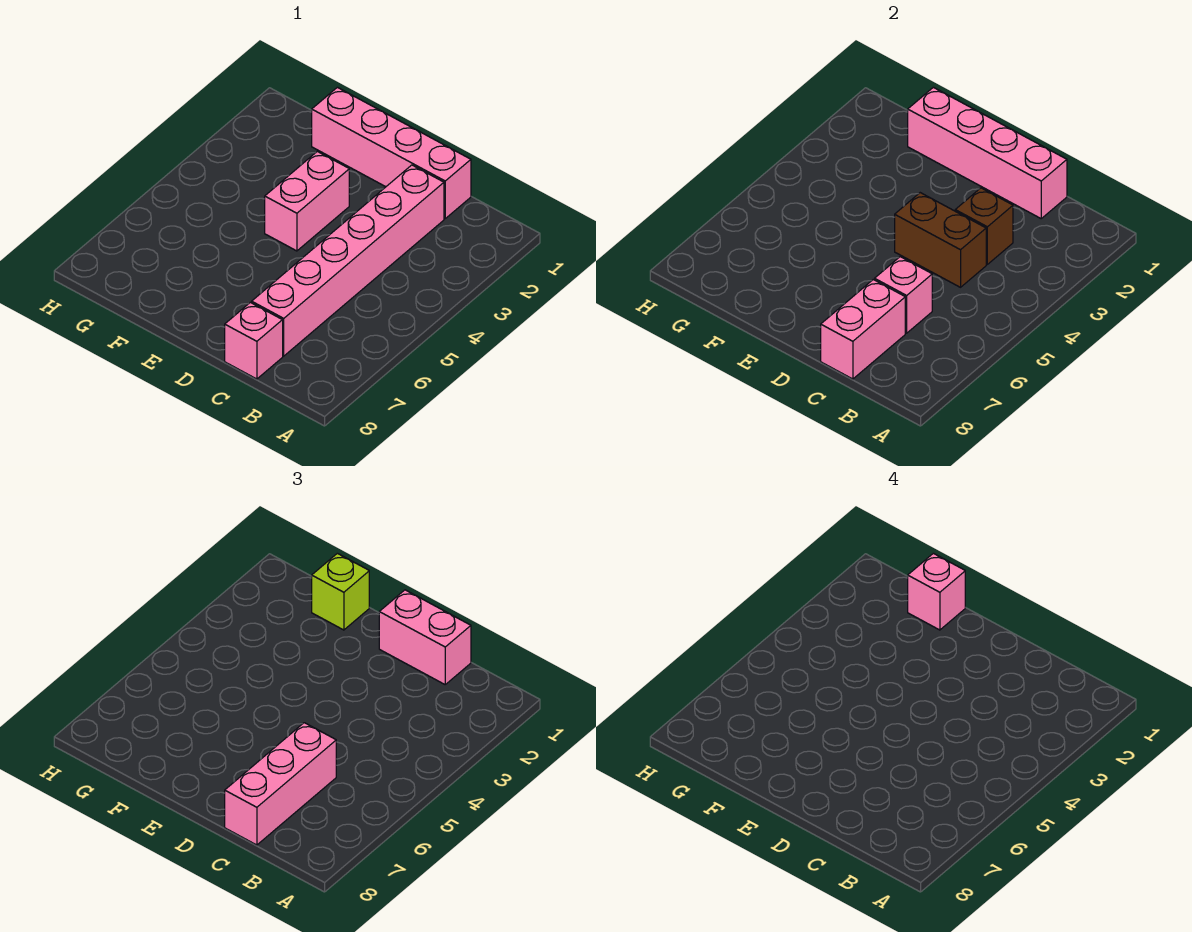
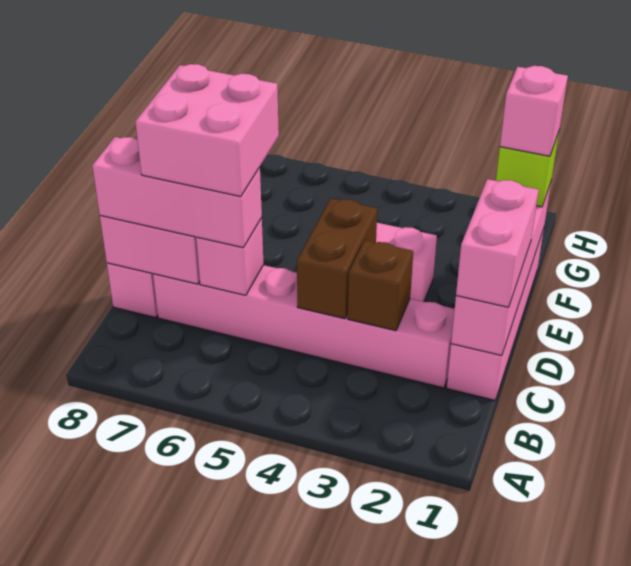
none -> pink 2x2 brick [135,64,279,196]

